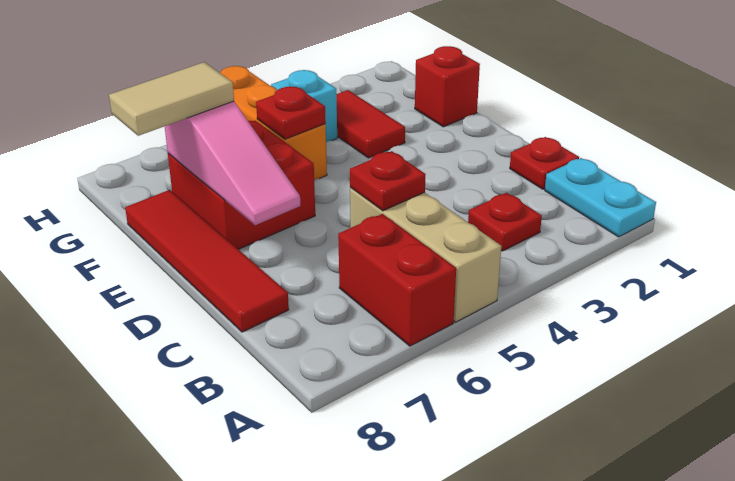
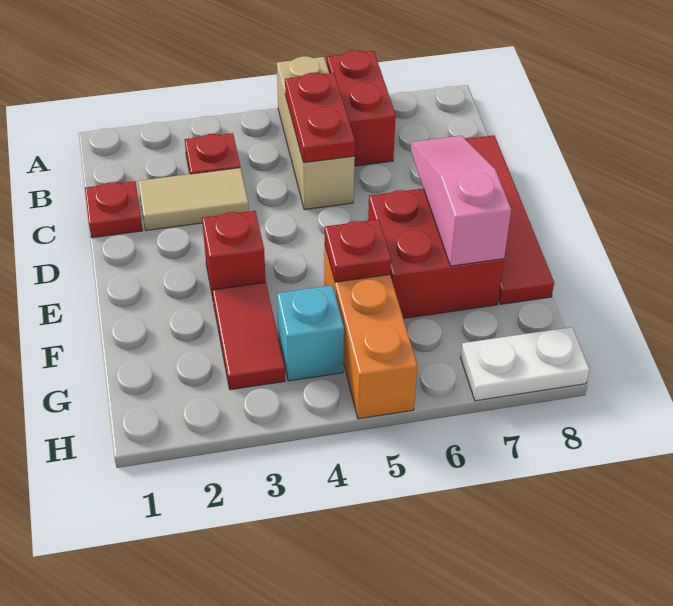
cyan 1x2 plate [545,158,656,237] -> none
red 1x1 plate [350,151,426,211] -> red 1x2 plate [285,73,355,163]
red 1x1 brick [415,46,480,127] -> red 1x1 brick moved to [202,211,266,298]
tan 1x2 tile [109,62,234,136] -> tan 1x2 tile moved to [138,168,249,231]
none -> white 1x2 plate [461,327,589,401]

